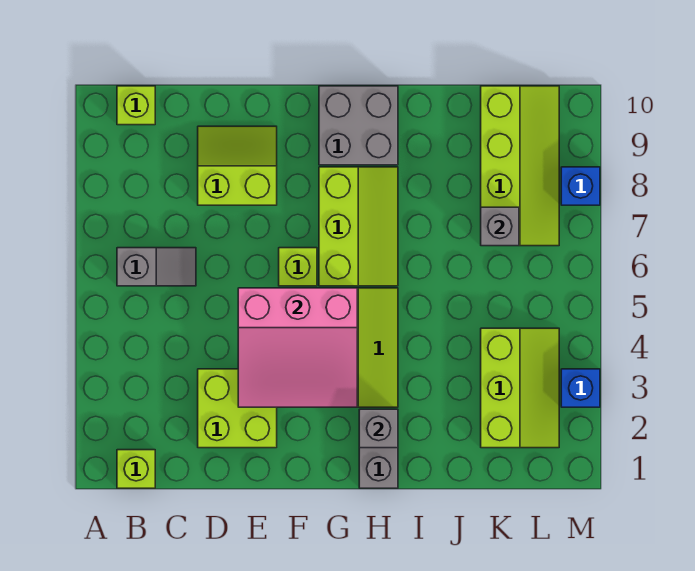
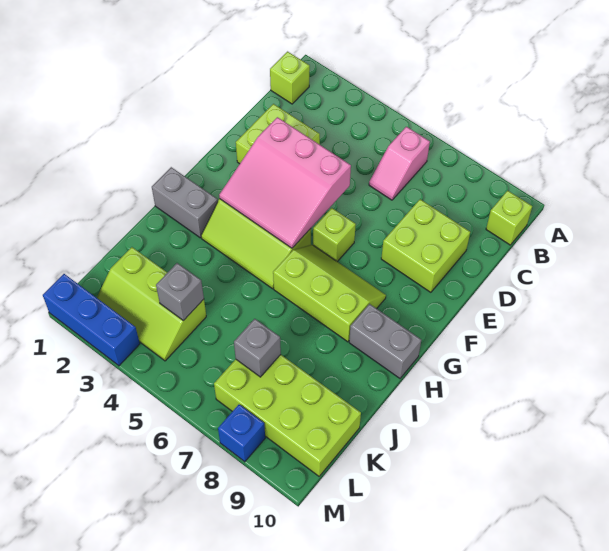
grey 1x2 slope [117,248,196,286] -> pink 1x2 slope [369,127,430,200]
lime 2x2 slope [198,126,277,205] -> lime 2x2 brick [381,199,470,292]
pink 3x3 slope [238,288,357,407] -> pink 3x3 slope turned to [219,117,351,248]
lime 2x3 slope [319,167,398,286] -> lime 2x3 slope turned to [273,245,386,342]
grey 2x2 brick [319,86,398,165] -> grey 1x2 brick [349,304,421,378]
grey 1x1 brick [359,409,398,448] -> grey 1x1 brick moved to [156,263,204,321]
lime 2x4 slope [481,86,559,246] -> lime 2x4 brick [214,355,361,476]
blue 1x1 brick [561,369,600,407] -> blue 1x3 brick [43,274,140,366]

